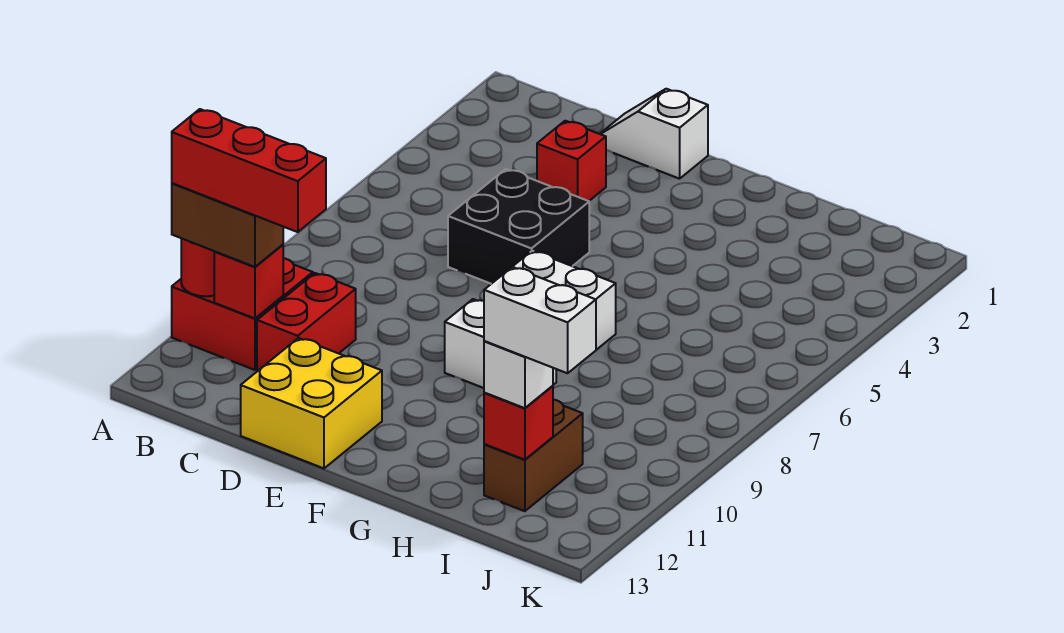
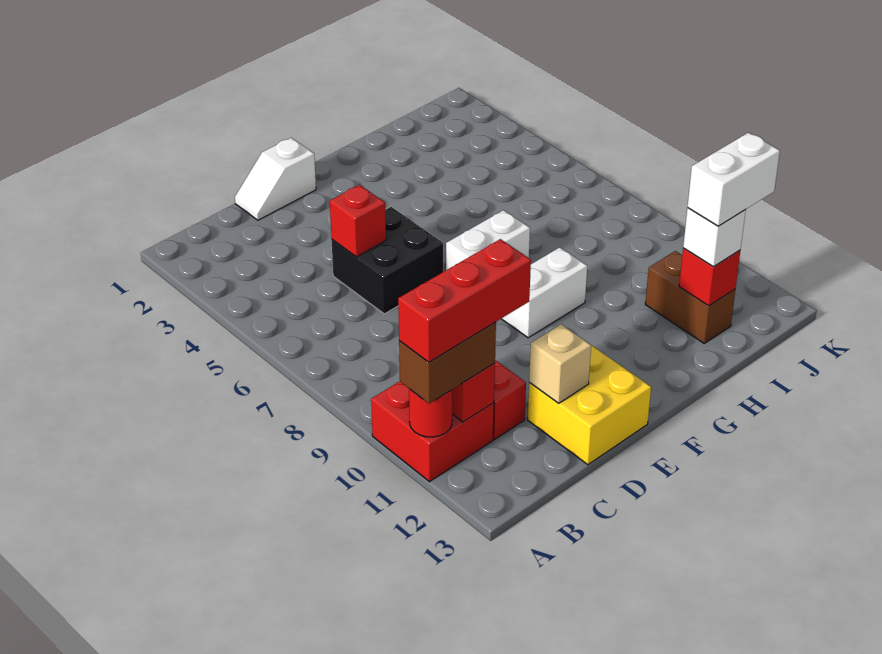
red 1x1 brick [537,121,606,201] -> red 1x1 brick moved to [330,185,386,257]
none -> tan 1x1 brick [529,324,591,403]

